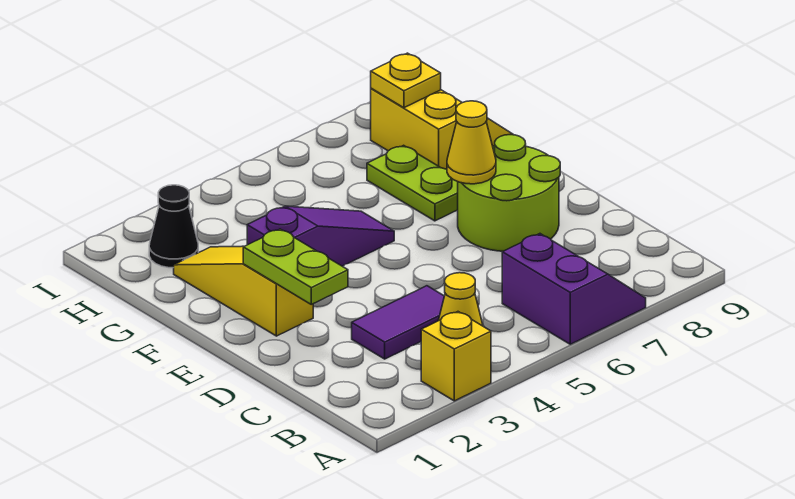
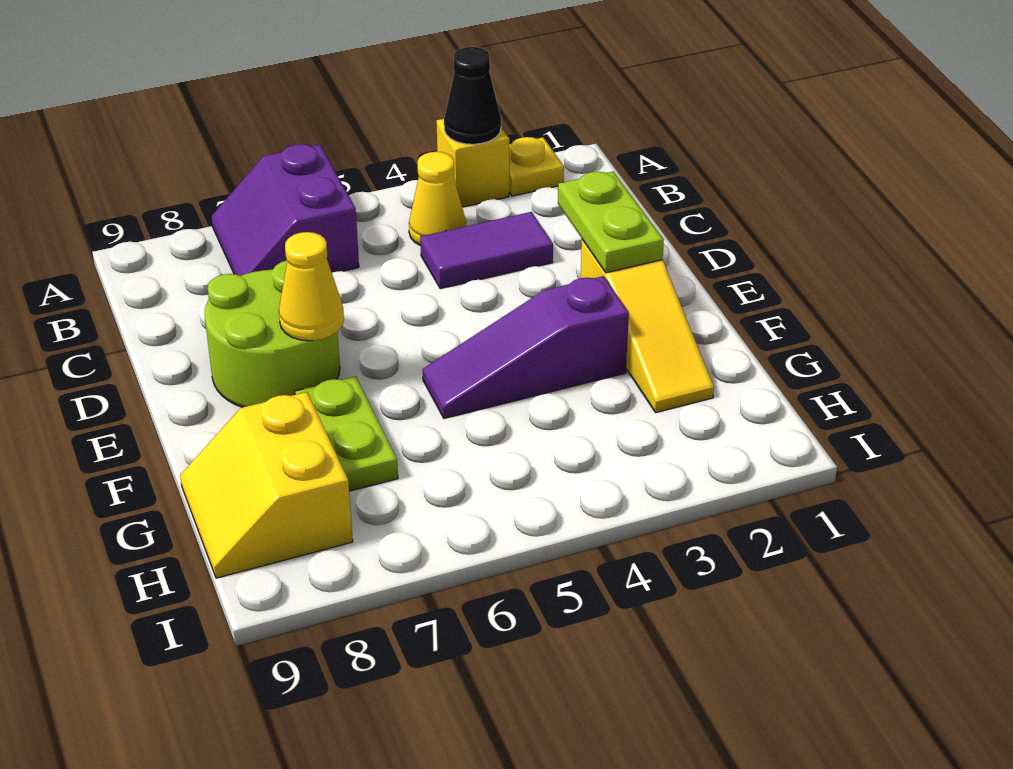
black 1x1 cone [149,185,198,268] -> black 1x1 cone moved to [444,47,501,144]
yellow 1x1 plate [371,53,441,108] -> yellow 1x1 plate moved to [509,137,564,196]

